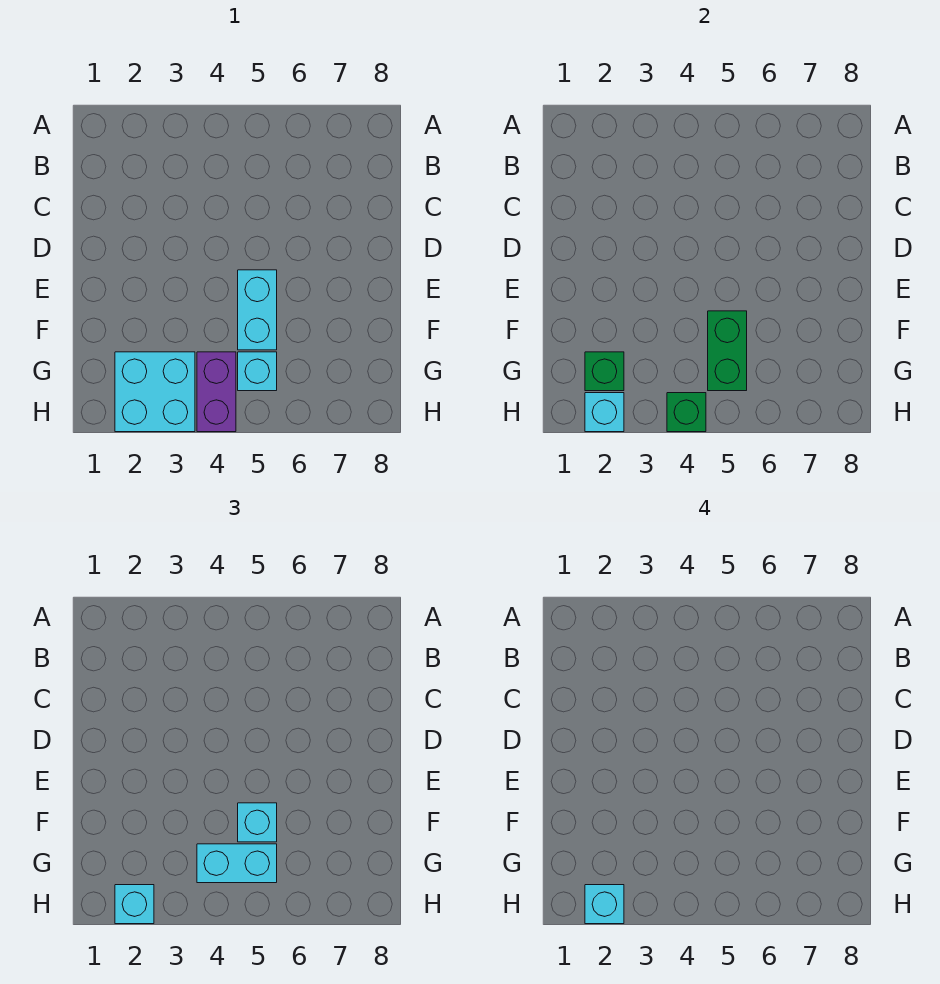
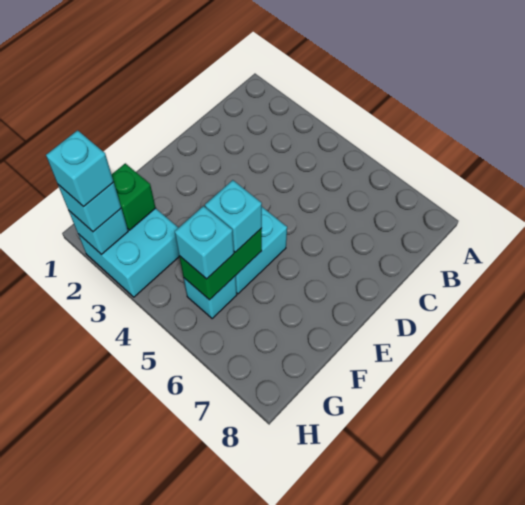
purple 1x2 brick [197,352,236,432] -> none
cyan 1x2 brick [197,844,277,883] -> cyan 1x1 brick [175,206,234,279]
green 1x1 brick [667,393,706,432] -> none

